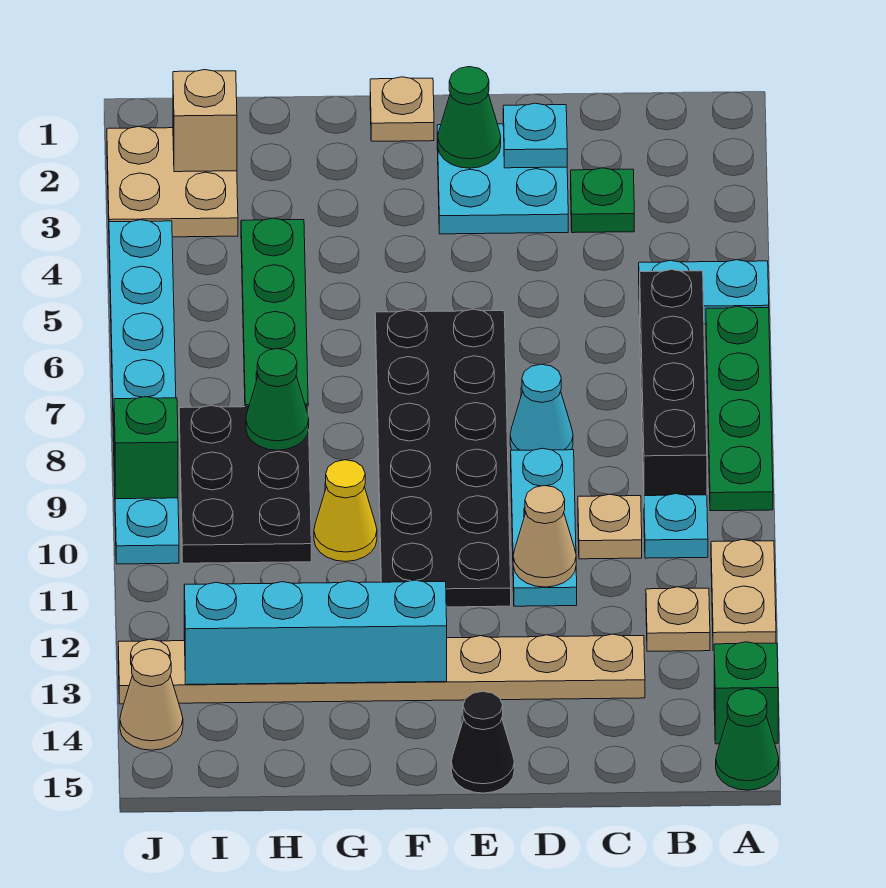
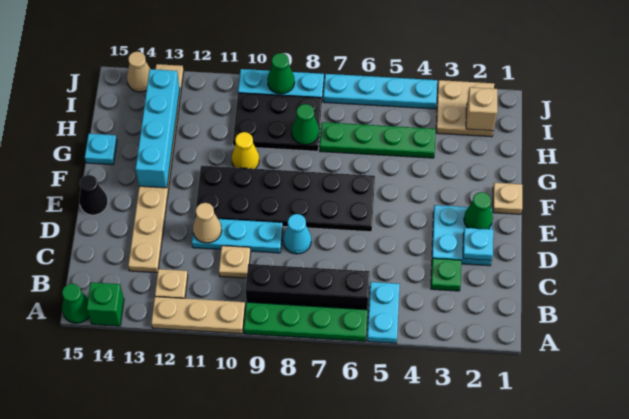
tan 1x2 plate [711,539,776,651] -> tan 1x3 plate [151,297,245,334]
cyan 1x1 plate [644,494,708,558] -> cyan 1x1 plate moved to [85,134,117,165]
green 1x1 brick [114,397,178,499] -> green 1x1 cone [267,53,295,94]

